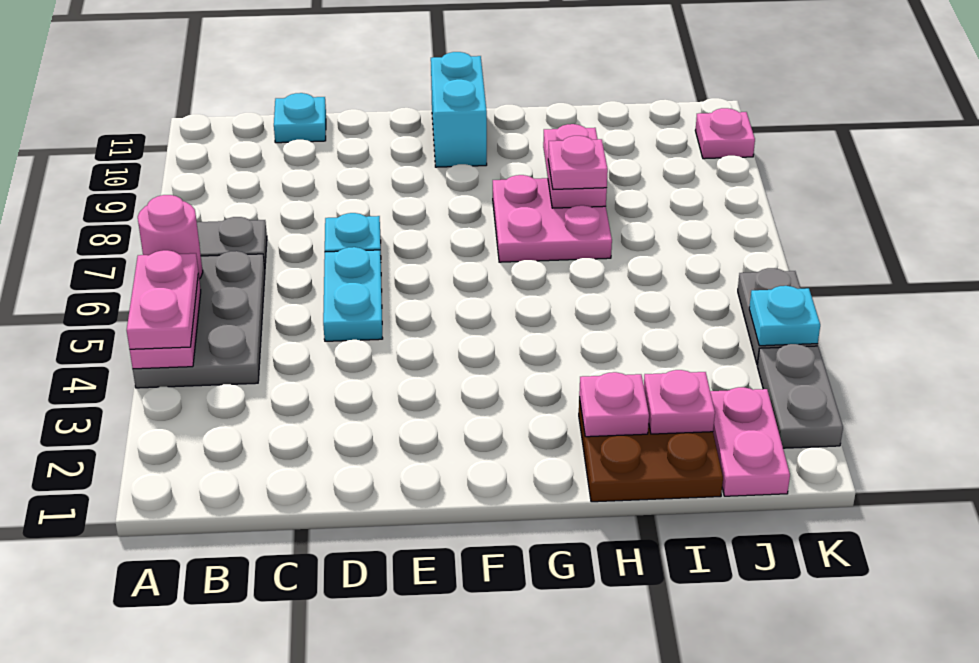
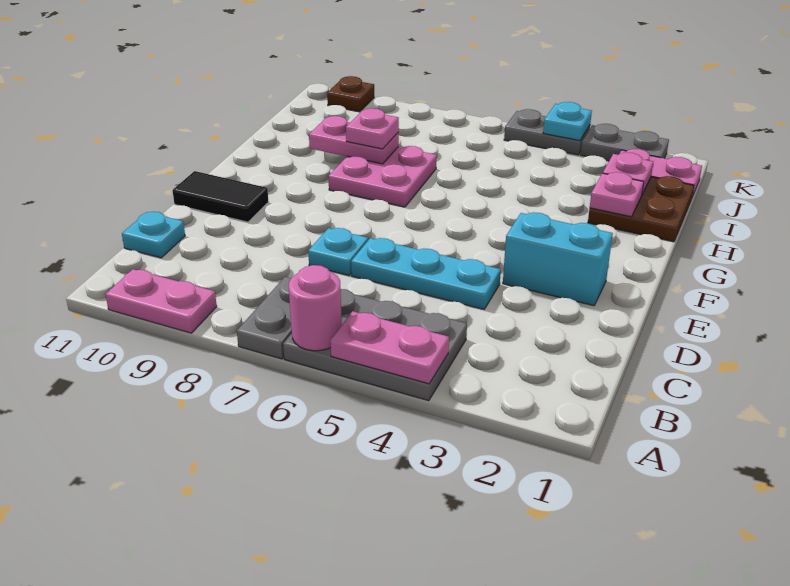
pink 1x2 plate [127,250,198,349] -> pink 1x2 plate moved to [105,269,217,333]
cyan 1x2 plate [323,247,383,341] -> cyan 1x3 plate [351,238,501,309]
none -> black 1x2 tile [172,171,268,222]
cyan 1x2 brick [431,52,487,167] -> cyan 1x2 brick moved to [503,212,613,306]
pink 1x1 plate [695,108,755,159] -> brown 1x1 plate [327,76,374,112]

